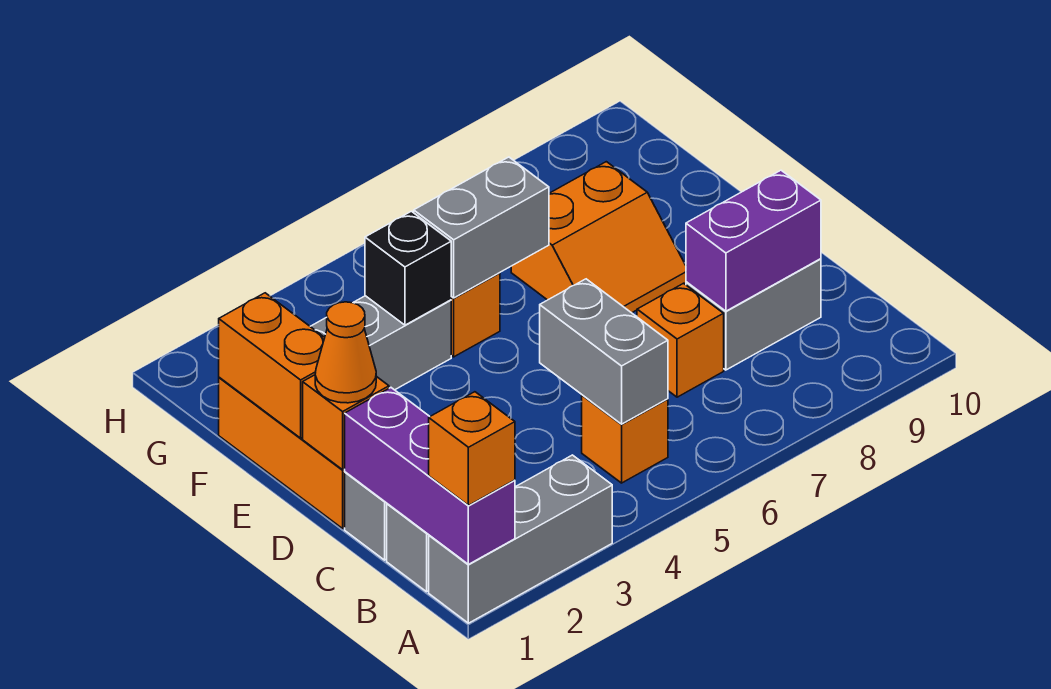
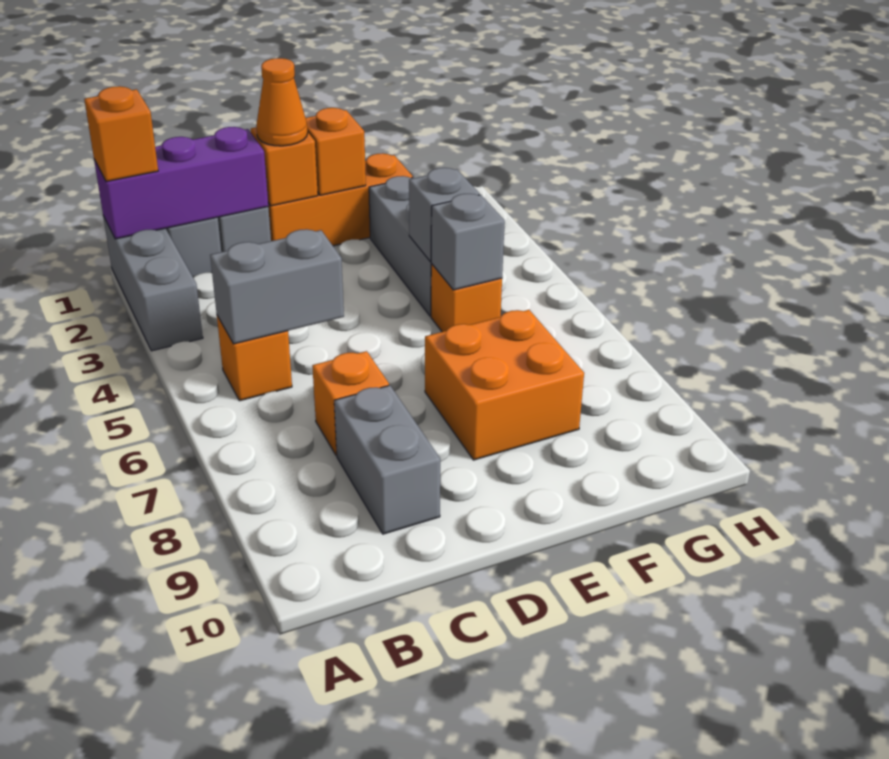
purple 1x2 brick [686,170,821,311] -> none
orange 1x2 brick [219,293,325,438] -> orange 1x1 brick [306,108,366,195]
orange 2x2 slope [511,162,686,313] -> orange 2x2 brick [425,310,584,460]
black 1x1 brick [365,211,451,325] -> grey 1x1 brick [409,168,480,262]
grey 1x2 brick [414,157,549,298] -> grey 1x1 brick [431,194,505,290]

